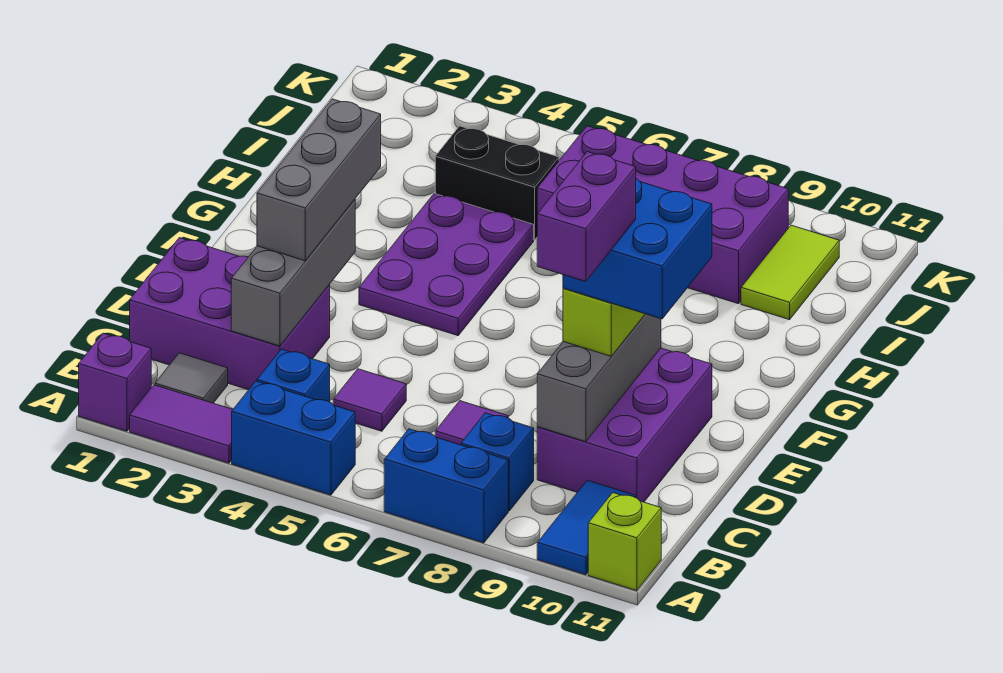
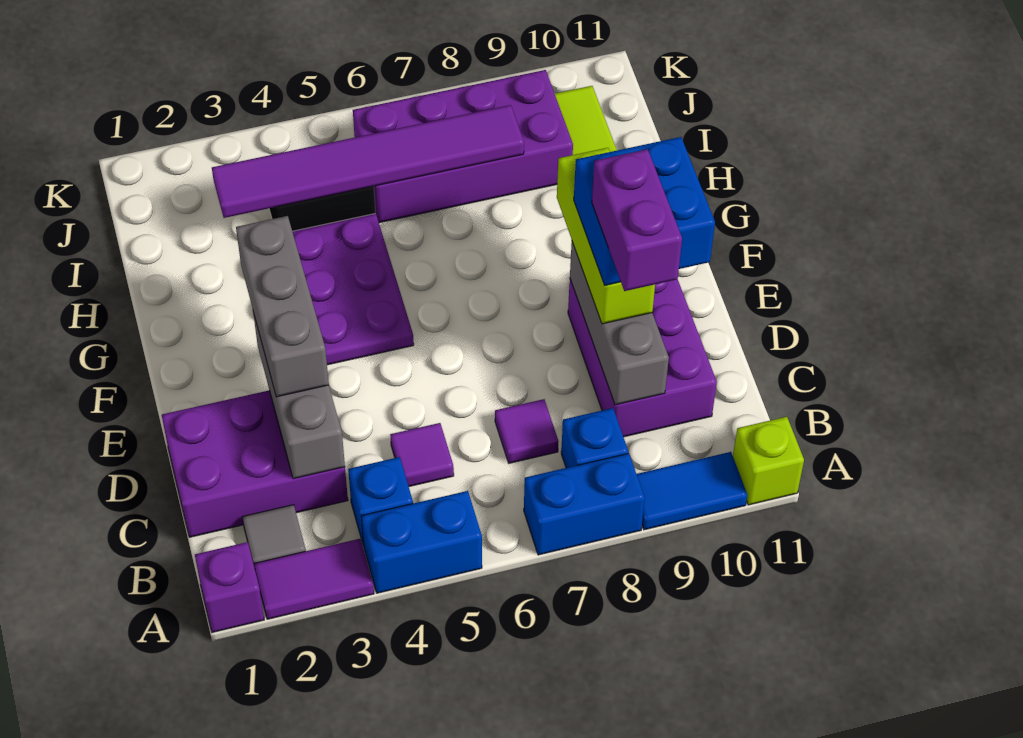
blue 1x2 tile [537,480,636,575] -> blue 1x2 tile turned to [637,452,747,530]
none -> purple 1x6 tile [212,105,524,218]

